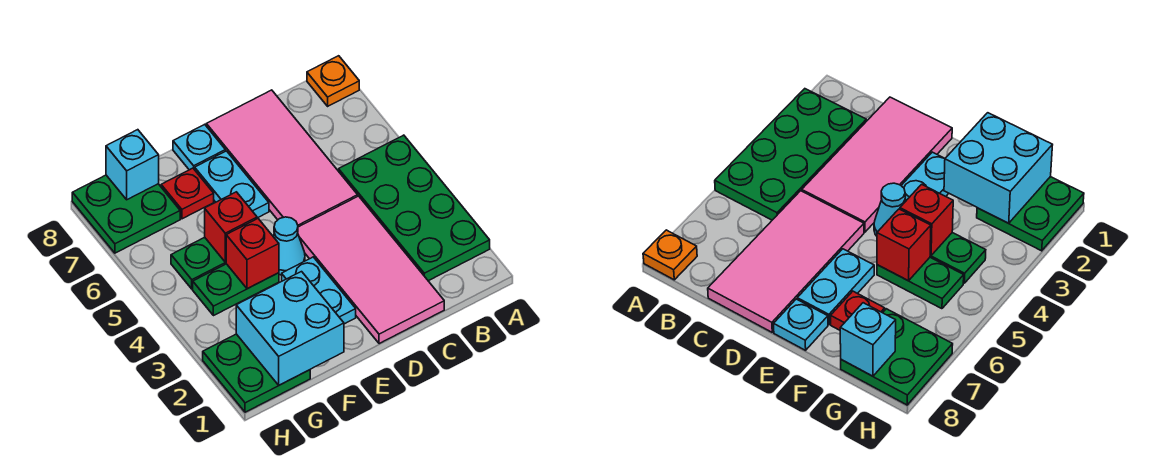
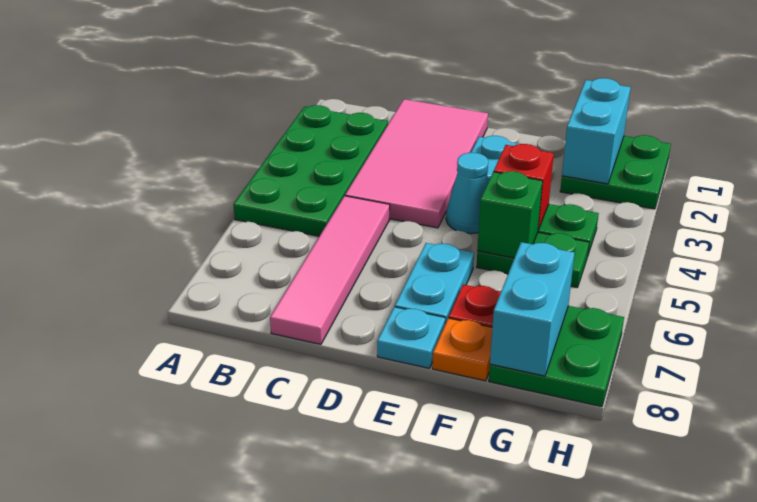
orange 1x1 plate [307,56,359,106] -> orange 1x1 plate moved to [432,318,492,381]
pink 2x4 tile [206,90,358,227] -> pink 1x4 tile [270,196,390,344]
cyan 2x2 brick [236,272,344,385] -> cyan 1x2 brick [562,78,631,184]
red 1x1 brick [205,192,257,262] -> green 1x1 brick [477,171,543,258]
cyan 1x1 brick [106,130,159,200] -> cyan 1x2 brick [490,242,575,376]

